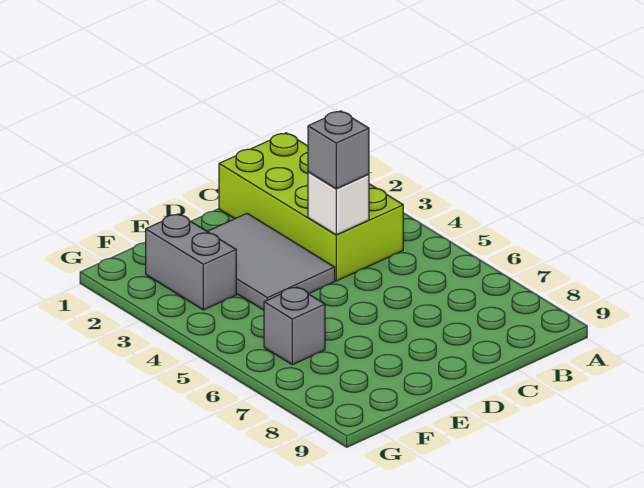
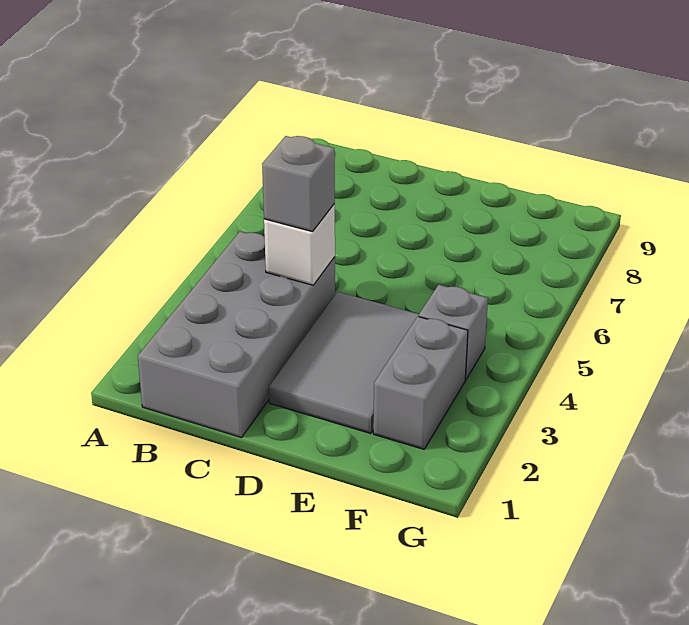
lime 2x4 brick [219,133,403,281] -> grey 2x4 brick [138,232,335,438]
grey 1x1 brick [264,287,325,365] -> grey 1x1 brick moved to [419,285,488,380]

